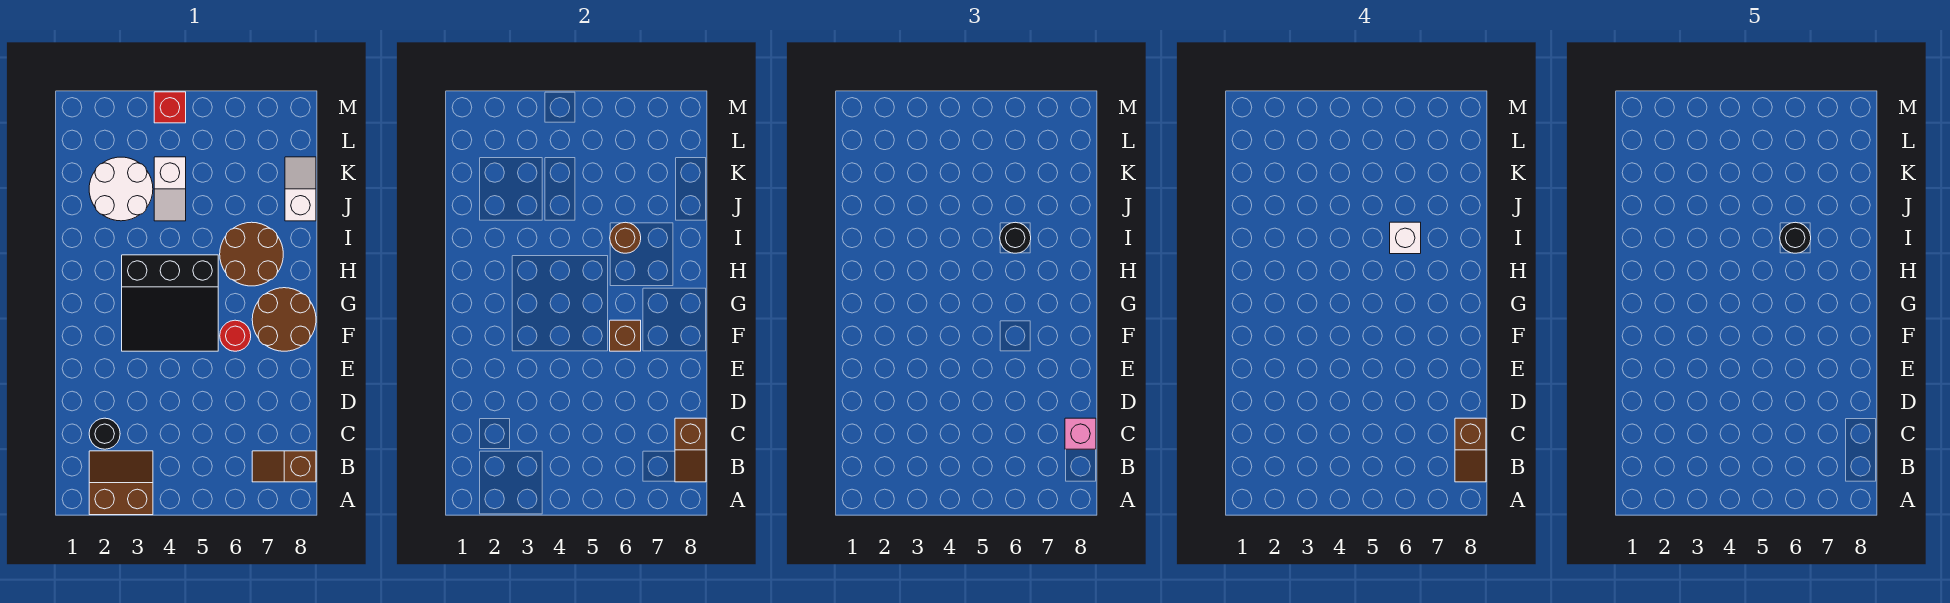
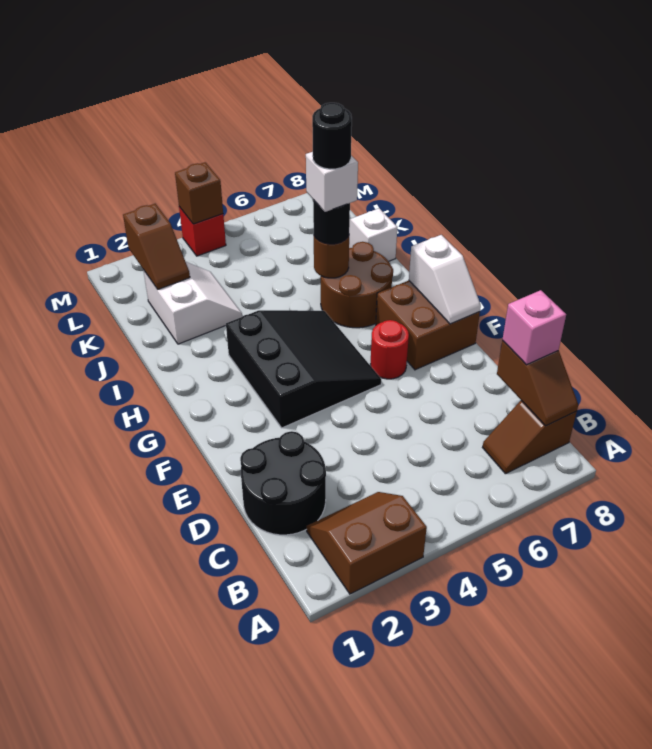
brown 1x2 slope [1455,418,1486,482] -> brown 1x2 slope moved to [123,204,190,289]
black 1x1 round brick [89,418,120,449] -> black 2x2 round brick [240,431,326,535]
black 3x3 slope [122,255,218,351] -> black 3x3 slope turned to [226,310,381,428]
brown 1x1 brick [610,320,641,351] -> brown 1x1 brick moved to [175,162,223,224]
brown 2x2 round brick [252,288,316,351] -> brown 2x2 brick [376,281,480,370]
white 2x2 round brick [89,157,153,221] -> white 2x2 slope [143,262,242,344]
white 1x2 slope [154,157,186,221] -> white 1x2 slope moved to [409,235,481,324]

